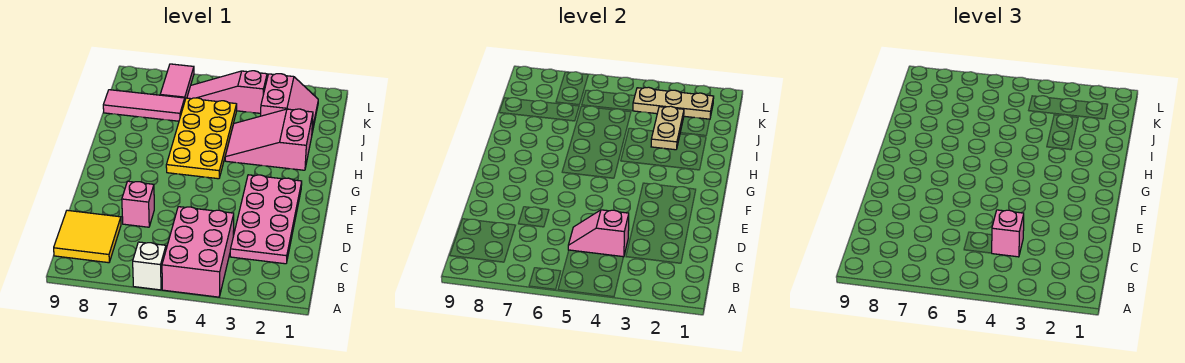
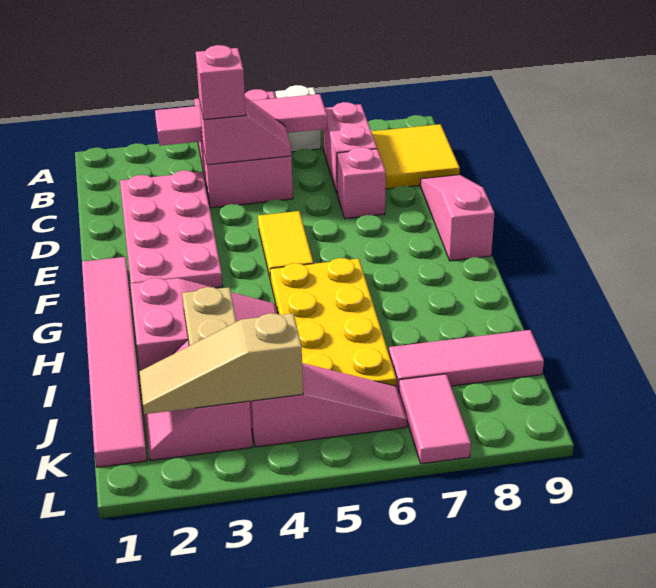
none -> pink 1x4 tile [155,94,327,146]
none -> pink 1x2 brick [323,102,377,193]
none -> pink 1x3 slope [420,175,494,261]
none -> yellow 1x2 tile [258,211,313,280]
none -> pink 1x6 tile [82,257,147,467]
tan 1x3 plate [633,87,714,119] -> tan 1x3 slope [139,313,303,414]

